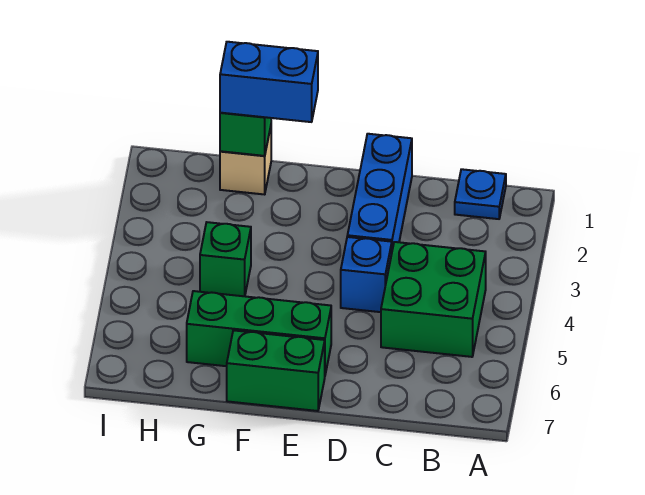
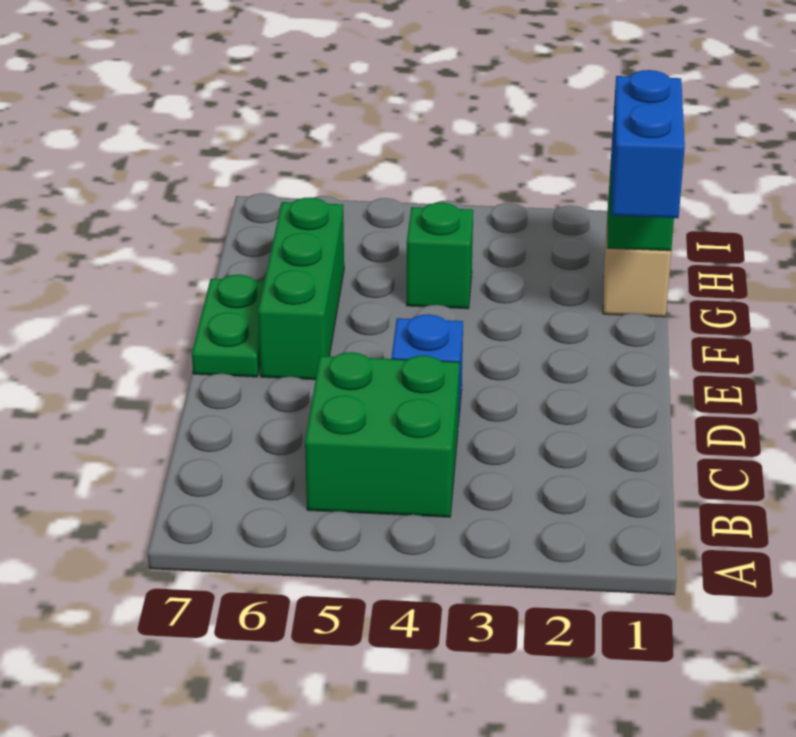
blue 1x1 plate [455,169,506,219] -> none
blue 1x3 brick [347,134,412,250] -> none
green 1x2 brick [227,330,325,411] -> green 1x2 plate [192,275,264,377]

